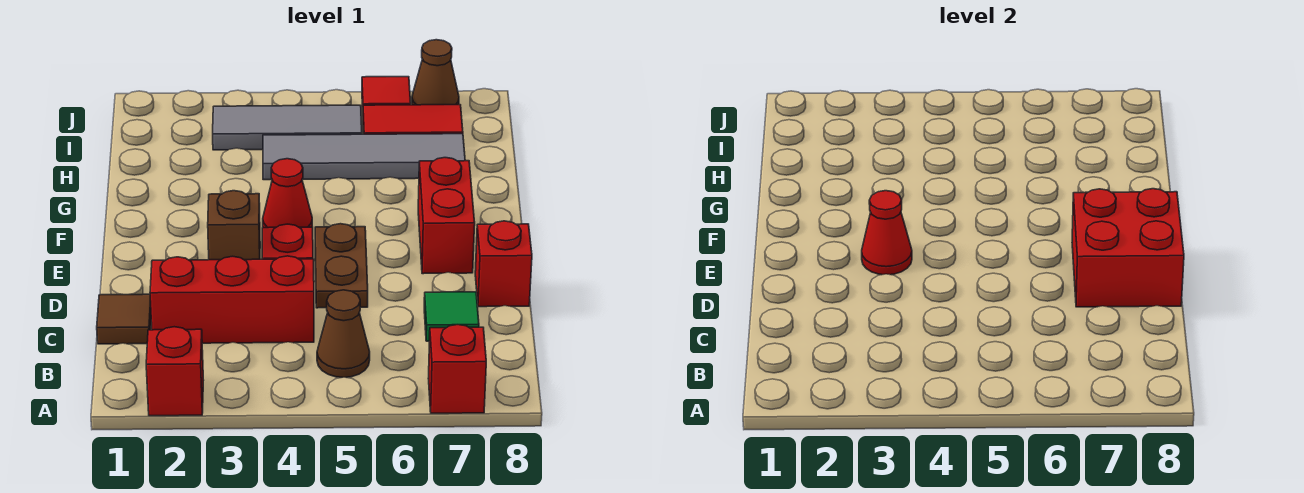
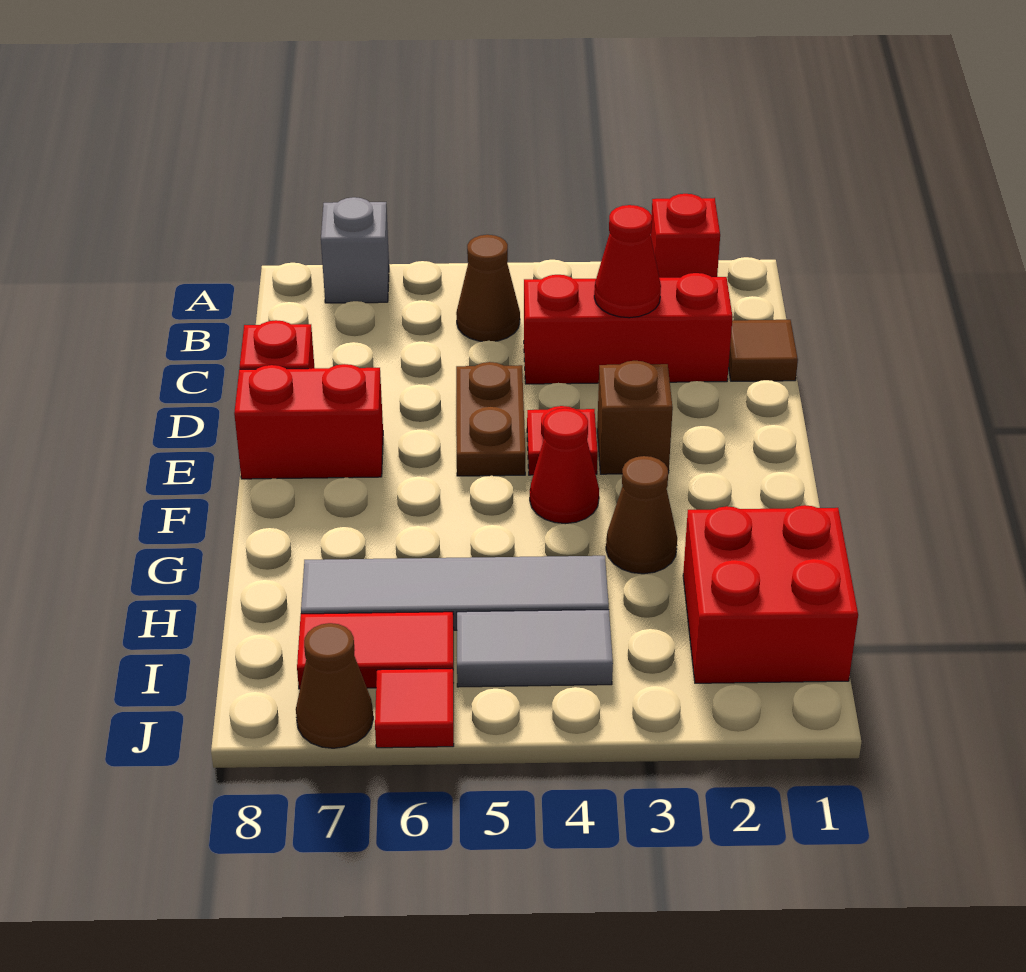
red 1x1 brick [428,325,486,413] -> grey 1x1 brick [321,197,389,303]
green 1x1 tile [424,292,479,341] -> none
red 2x2 brick [1072,189,1184,307] -> red 2x2 brick moved to [683,505,858,683]
red 1x1 cone [862,191,912,275] -> red 1x1 cone moved to [594,205,661,318]
red 1x2 brick [418,158,475,274] -> red 1x2 brick turned to [234,364,383,479]
none -> brown 1x1 cone [606,456,677,574]
grey 1x3 tile [213,105,362,150] -> grey 1x2 tile [457,610,613,687]

